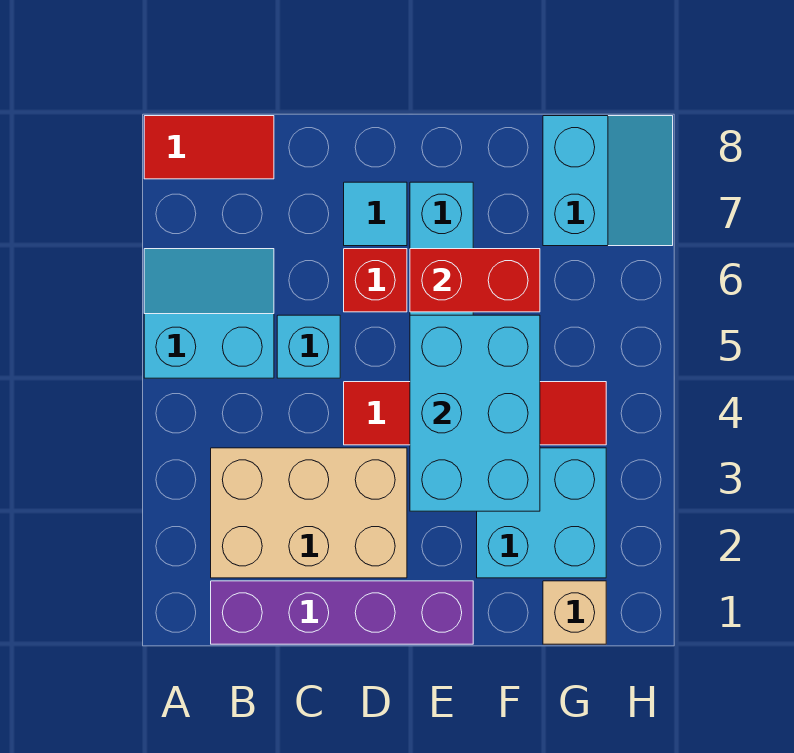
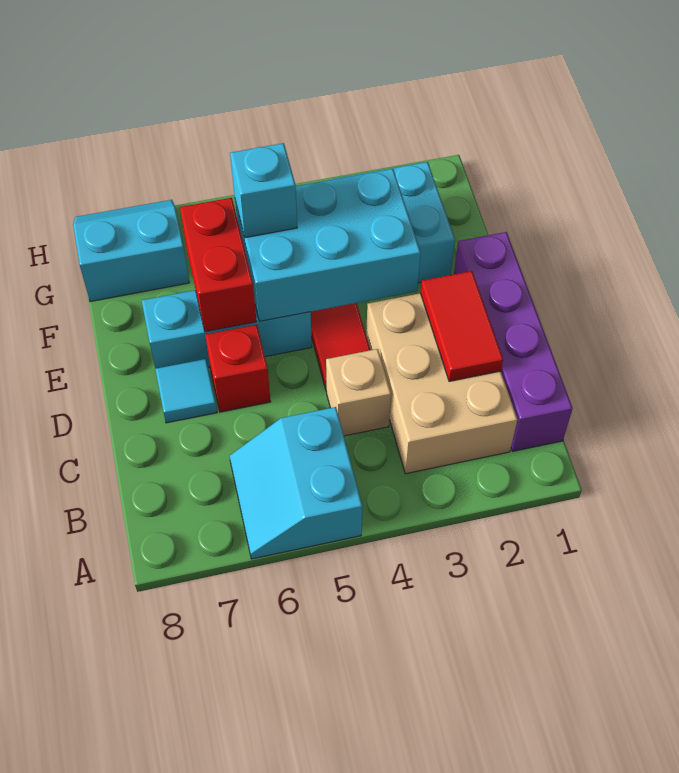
red 1x2 tile [144,116,274,179] -> red 1x2 tile moved to [420,271,503,381]
cyan 1x1 brick [277,315,340,378] -> cyan 1x1 brick moved to [230,143,297,238]
tan 1x1 brick [543,581,606,644] -> tan 1x1 brick moved to [326,349,391,436]

